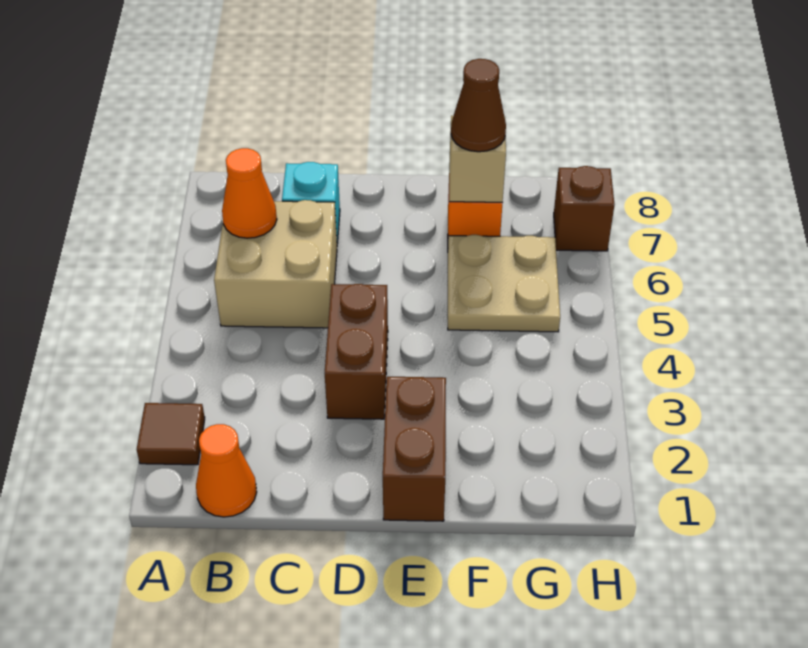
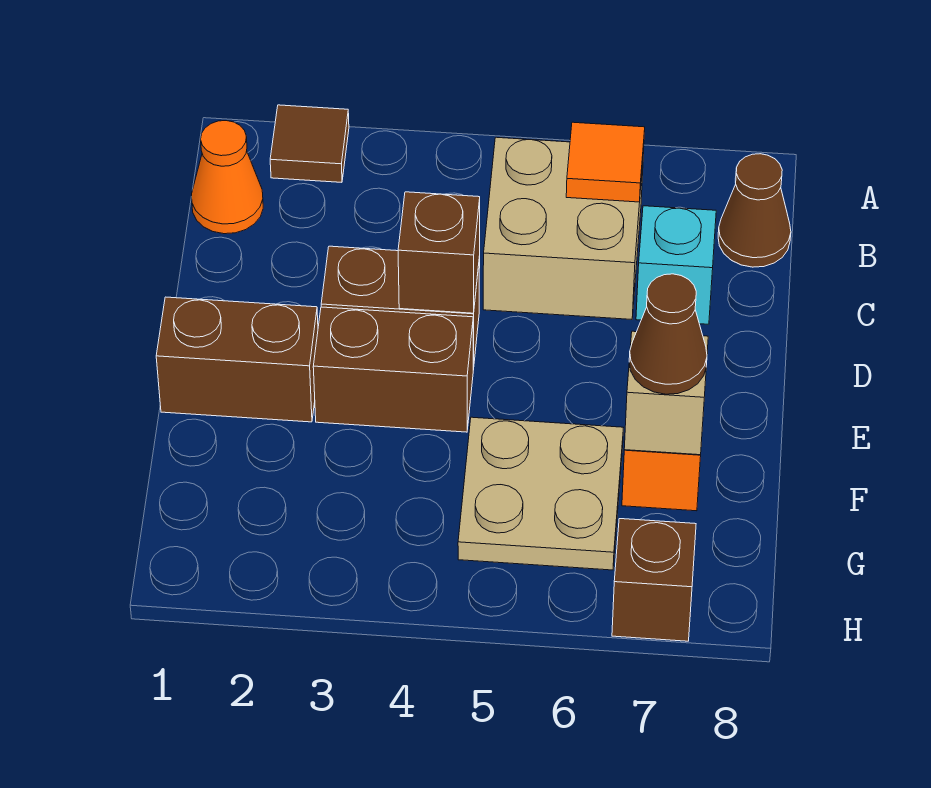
orange 1x1 cone [222,148,277,238] -> orange 1x1 tile [566,122,645,202]
none -> brown 1x1 cone [718,154,791,267]
none -> brown 1x1 brick [398,192,480,313]
none -> brown 1x2 brick [313,307,473,432]

